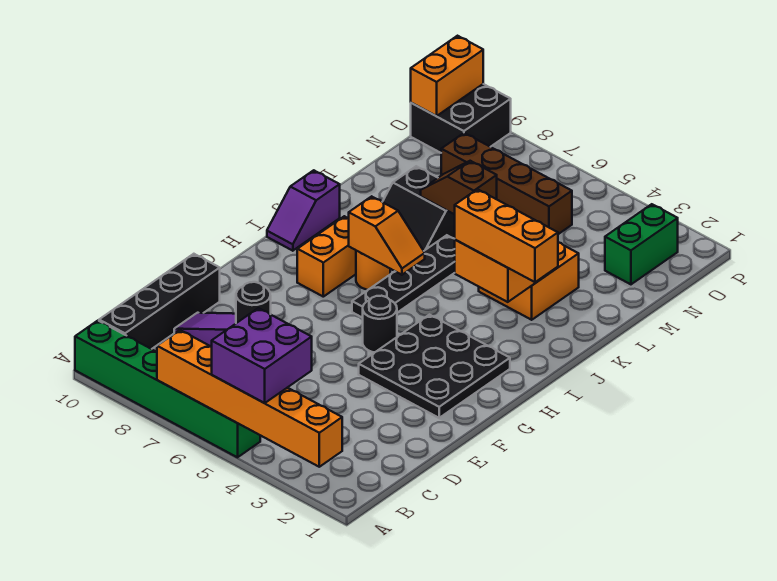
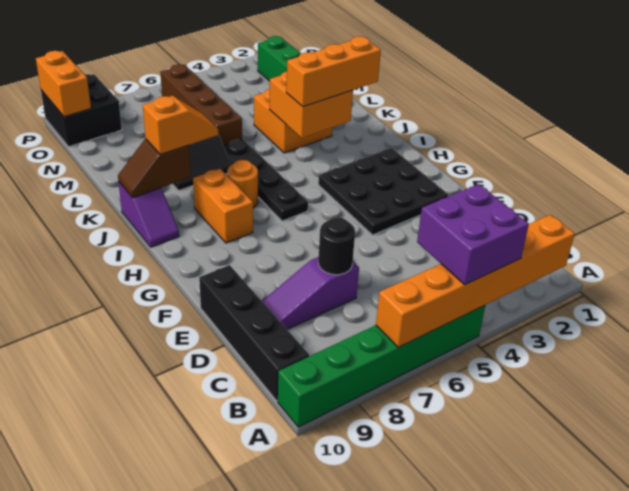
black 1x1 round brick [363,296,397,353] -> none
orange 1x2 slope [348,196,425,275] -> orange 1x2 slope moved to [143,96,218,154]
brown 1x2 slope [421,161,497,214] -> brown 1x2 slope moved to [118,139,191,198]
brown 1x4 brick [441,133,572,234] -> brown 1x4 brick turned to [160,64,242,145]

